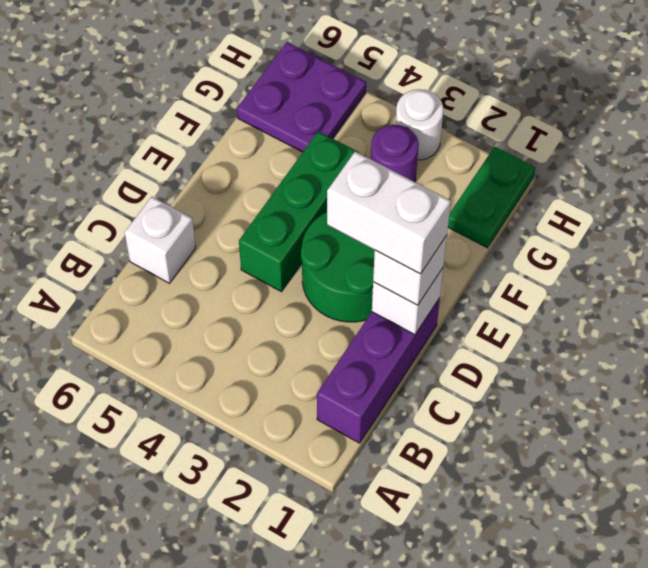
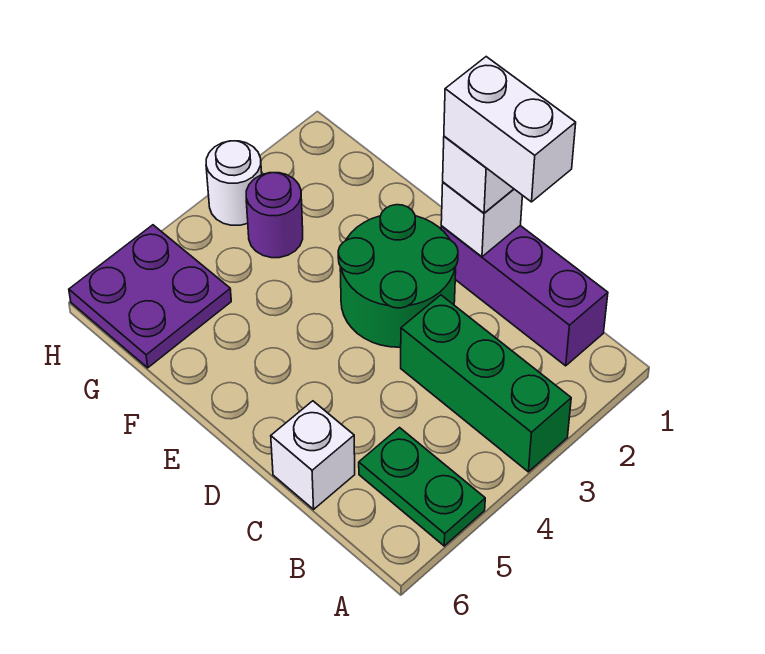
white 1x2 brick [327,152,451,274] -> white 1x2 brick turned to [444,57,576,202]
green 1x3 brick [239,131,359,292] -> green 1x3 brick moved to [401,295,571,472]
green 1x2 plate [448,147,535,248] -> green 1x2 plate moved to [359,428,485,546]

